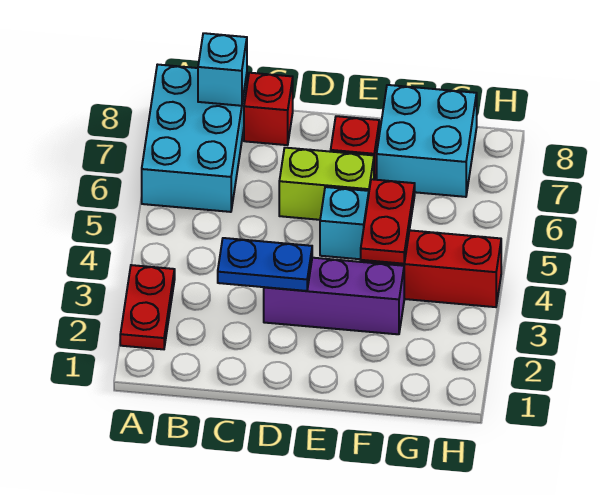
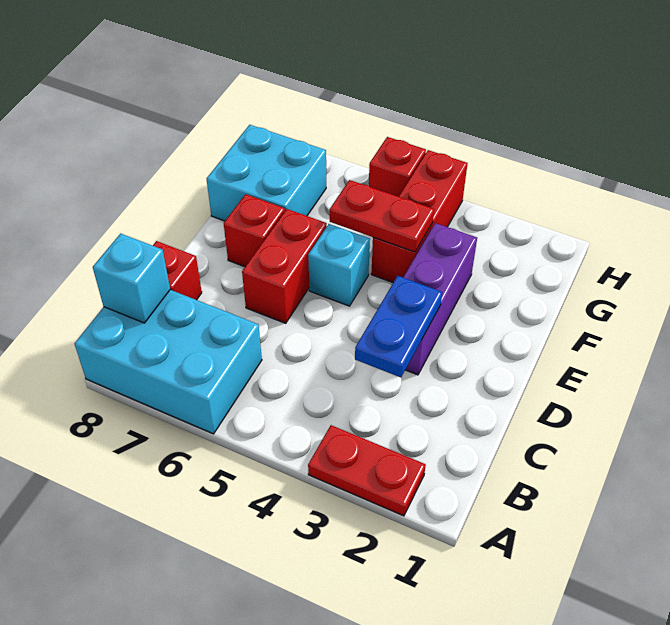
lime 1x2 brick [279,148,374,220] -> red 1x2 brick [242,209,327,323]
none -> red 1x1 brick [369,137,426,197]

